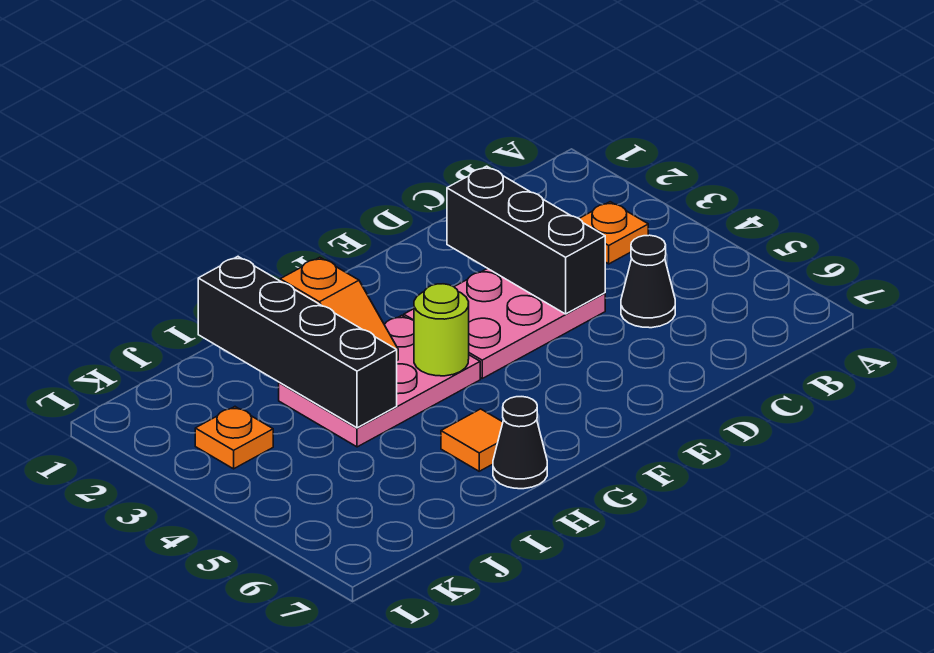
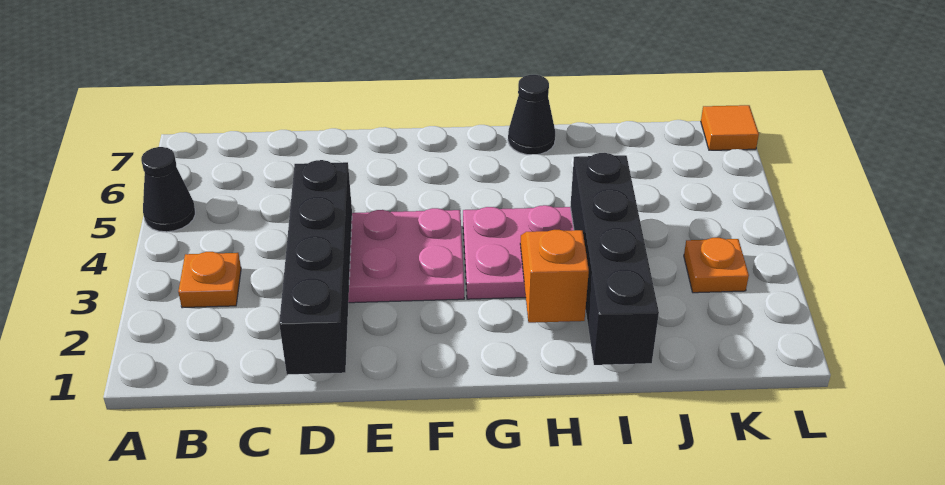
black 1x1 cone [621,235,675,328] -> black 1x1 cone moved to [141,147,195,232]
black 1x3 brick [447,166,605,314] -> black 1x4 brick [279,160,352,375]
lime 1x1 round brick [414,284,469,376] -> none
orange 1x1 tile [441,409,503,471] -> orange 1x1 tile moved to [701,105,759,150]

